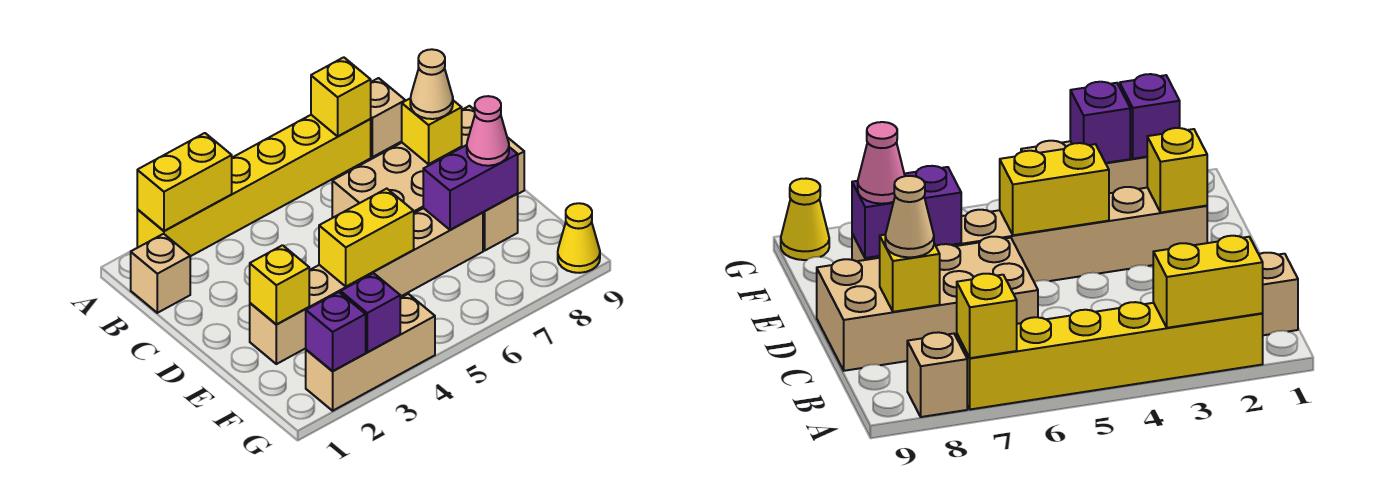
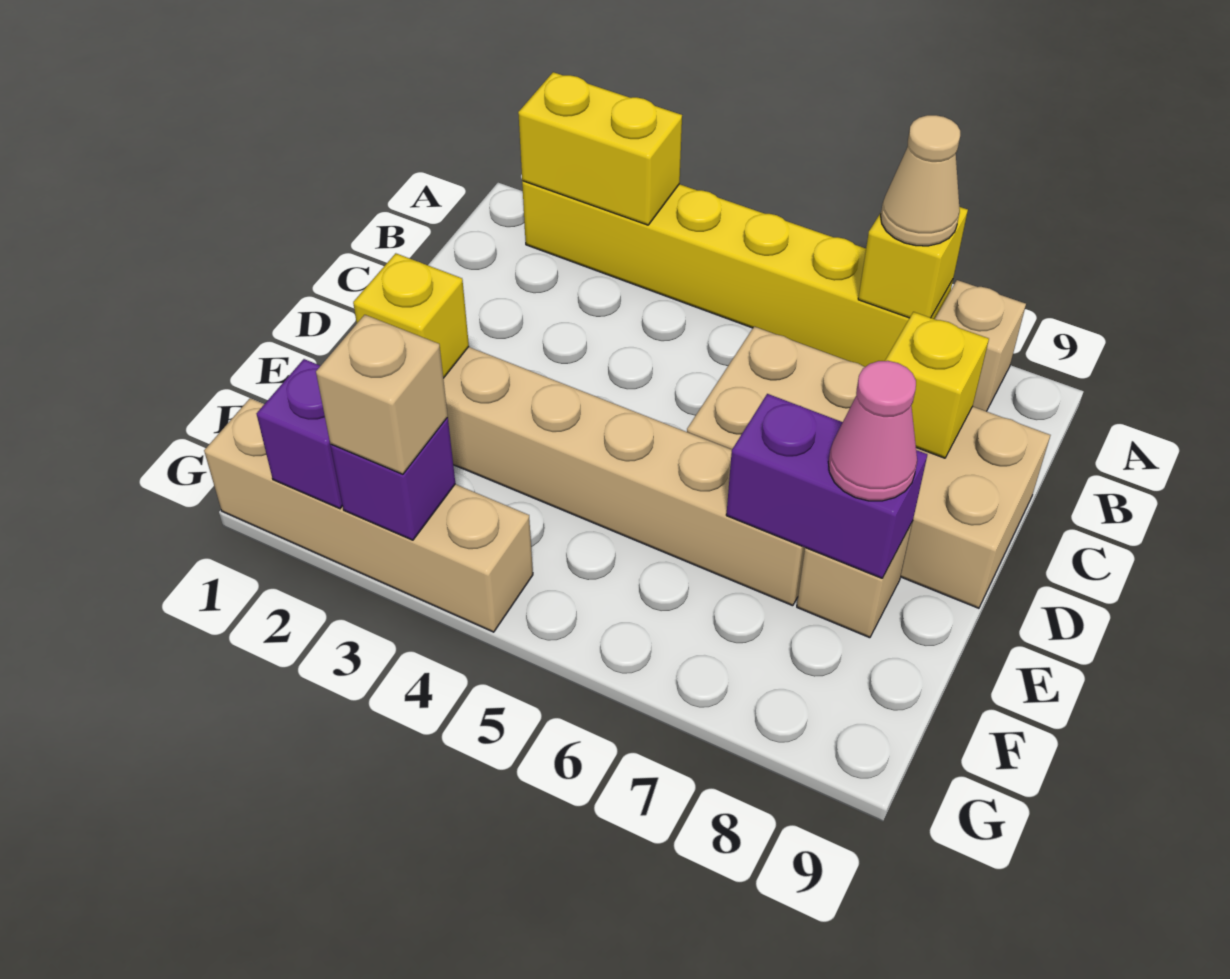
tan 1x1 brick [131,234,190,313] -> tan 1x1 brick moved to [316,315,448,474]
tan 1x1 cone [410,49,453,119] -> tan 1x1 cone moved to [881,115,960,246]
yellow 1x2 brick [319,189,414,286] -> none
tan 1x3 brick [306,294,435,411] -> tan 1x4 brick [204,398,533,632]
yellow 1x1 cone [558,203,600,273] -> none

